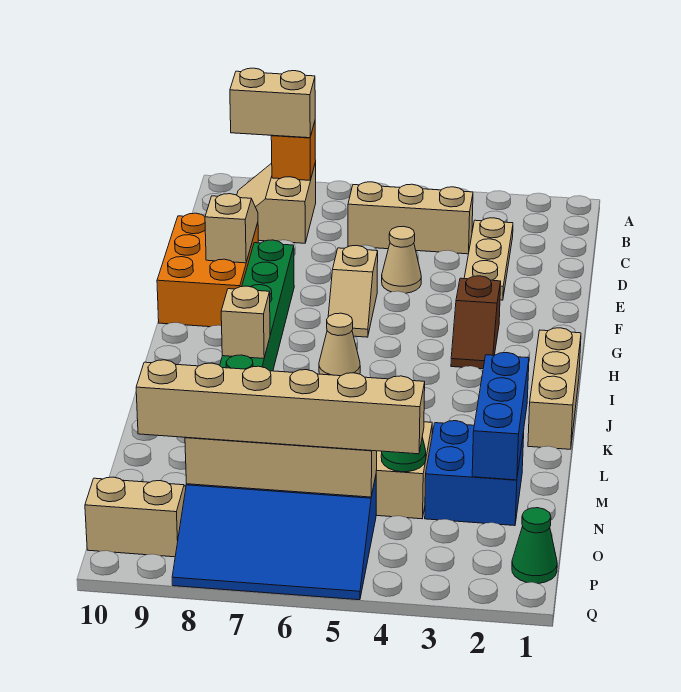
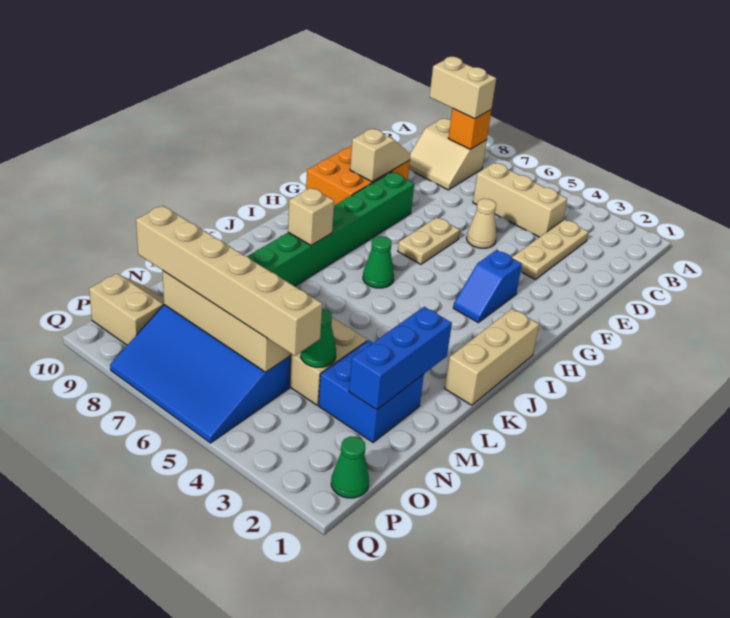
tan 2x2 slope [237,162,316,243] -> tan 2x2 slope turned to [409,119,487,190]
tan 1x2 slope [328,245,378,337] -> tan 1x2 plate [398,217,460,264]
brown 1x2 slope [451,276,501,369] -> blue 1x2 slope [453,250,522,323]
tan 1x1 cone [319,313,360,376] -> green 1x1 cone [363,236,394,288]

